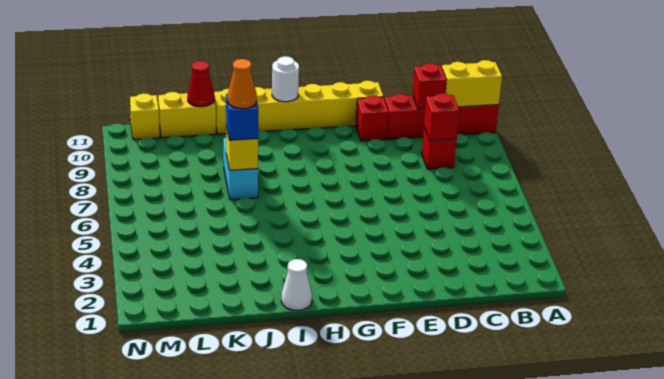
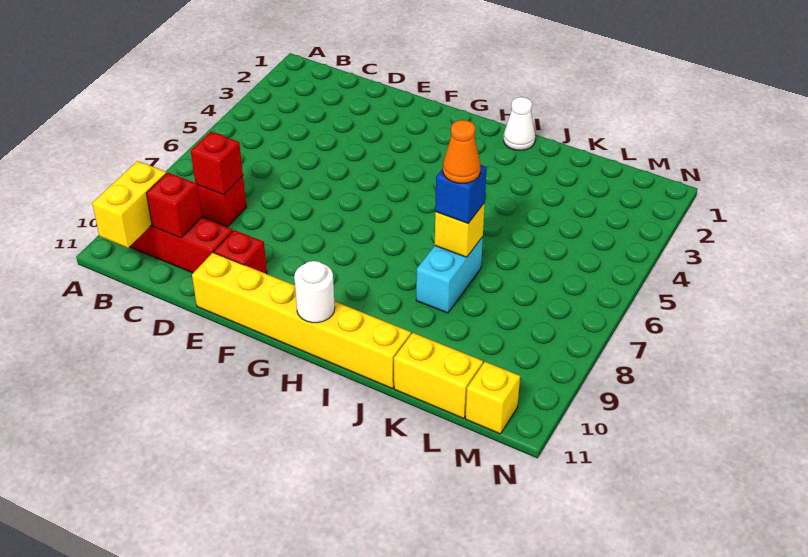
yellow 1x2 brick [442,60,502,107] -> yellow 1x2 brick turned to [92,161,167,248]
red 1x1 cone [187,61,214,107] -> none

